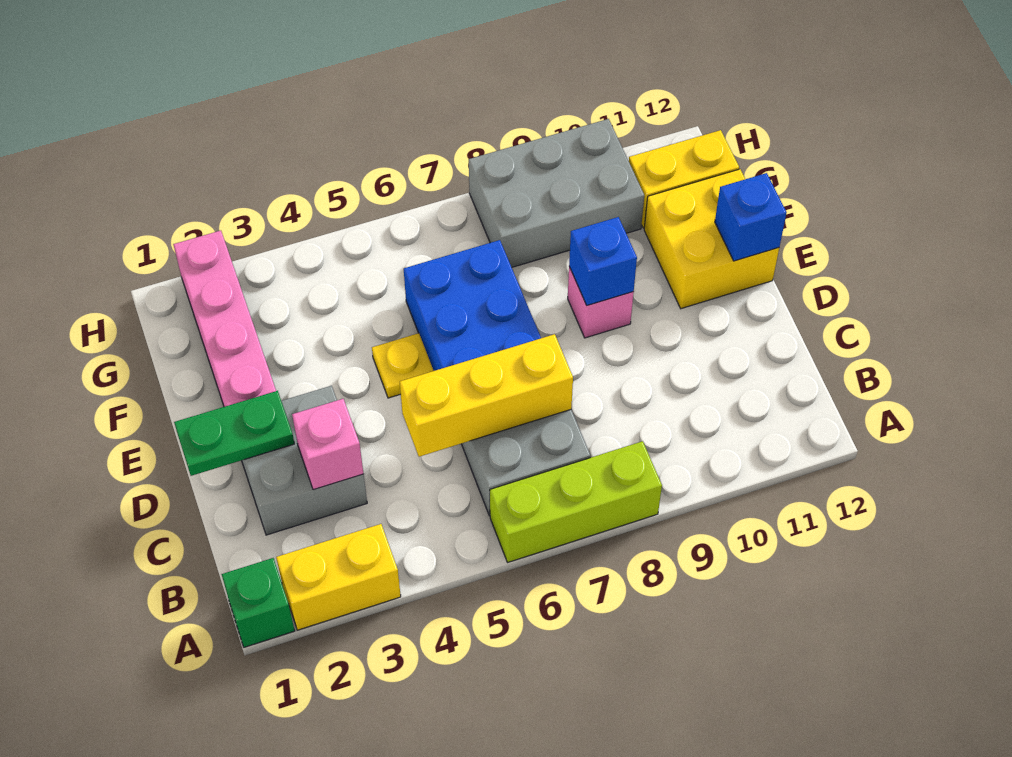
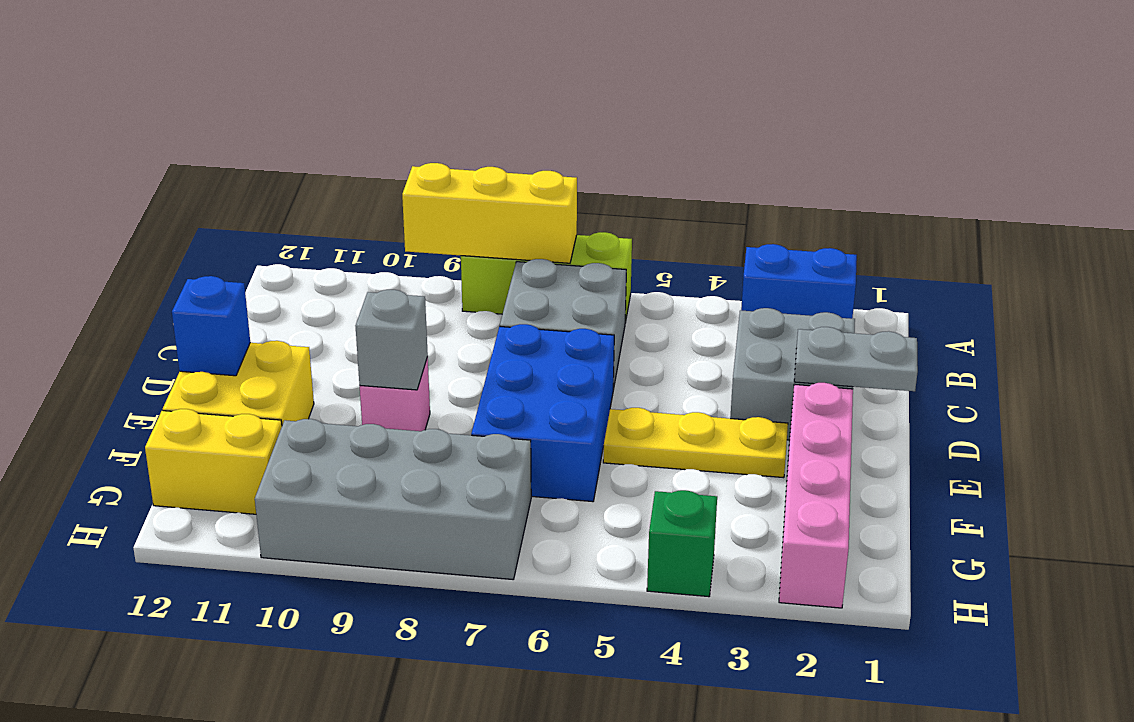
green 1x1 brick [222,558,295,647] -> green 1x1 brick moved to [647,490,717,597]
yellow 1x2 brick [276,524,401,630] -> blue 1x2 brick [741,244,857,319]
pink 1x1 brick [292,399,363,490] -> none
yellow 1x3 brick [400,334,573,457] -> yellow 1x3 brick moved to [402,163,577,263]
green 1x2 plate [174,391,294,476] -> grey 1x2 plate [794,327,918,391]
yellow 1x1 plate [372,333,434,398] -> yellow 1x3 plate [603,408,788,478]
blue 1x1 brick [569,217,637,305] -> grey 1x1 brick [356,290,428,390]
grey 2x3 brick [469,119,644,267] -> grey 2x4 brick [255,419,531,579]

